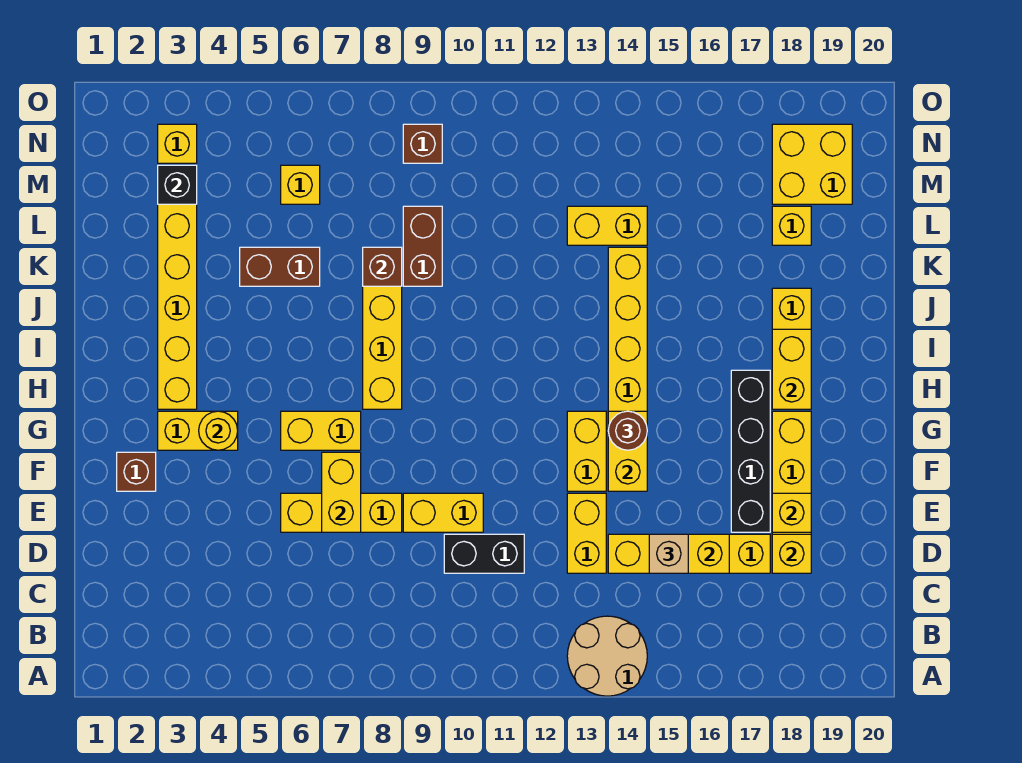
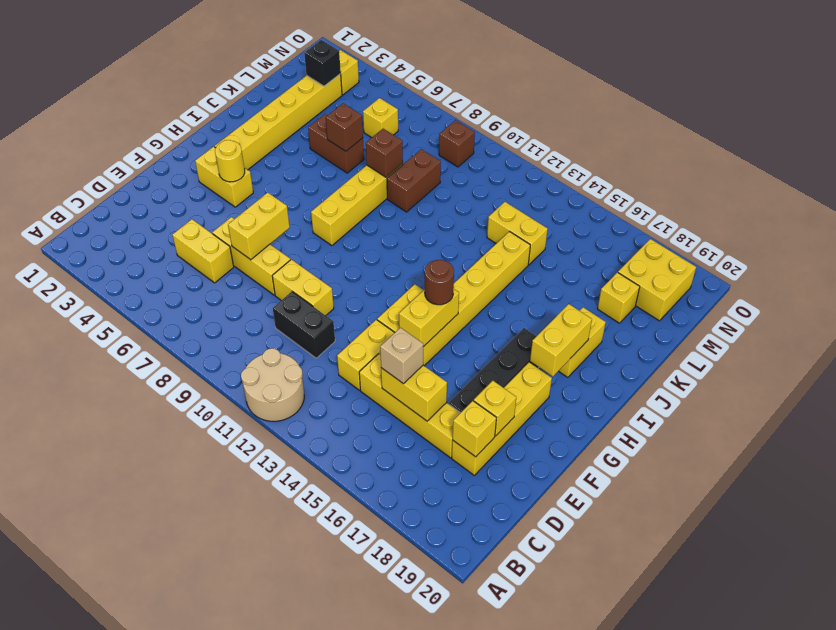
tan 2x2 round brick [567,616,647,696] -> tan 2x2 round brick moved to [241,348,304,421]
brown 1x1 brick [117,452,156,491] -> brown 1x1 brick moved to [326,103,363,151]
yellow 1x2 brick [281,411,361,450] -> yellow 1x2 brick moved to [173,219,234,283]

